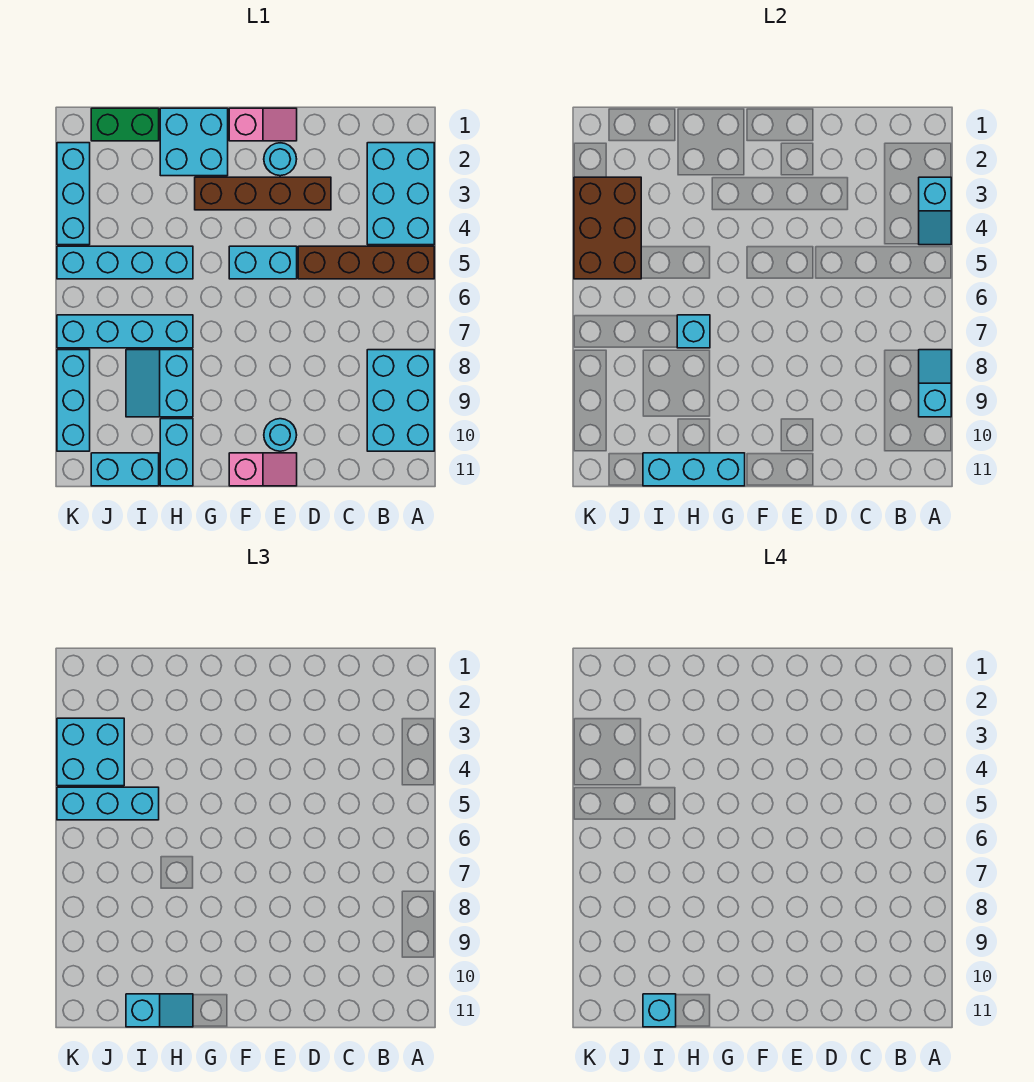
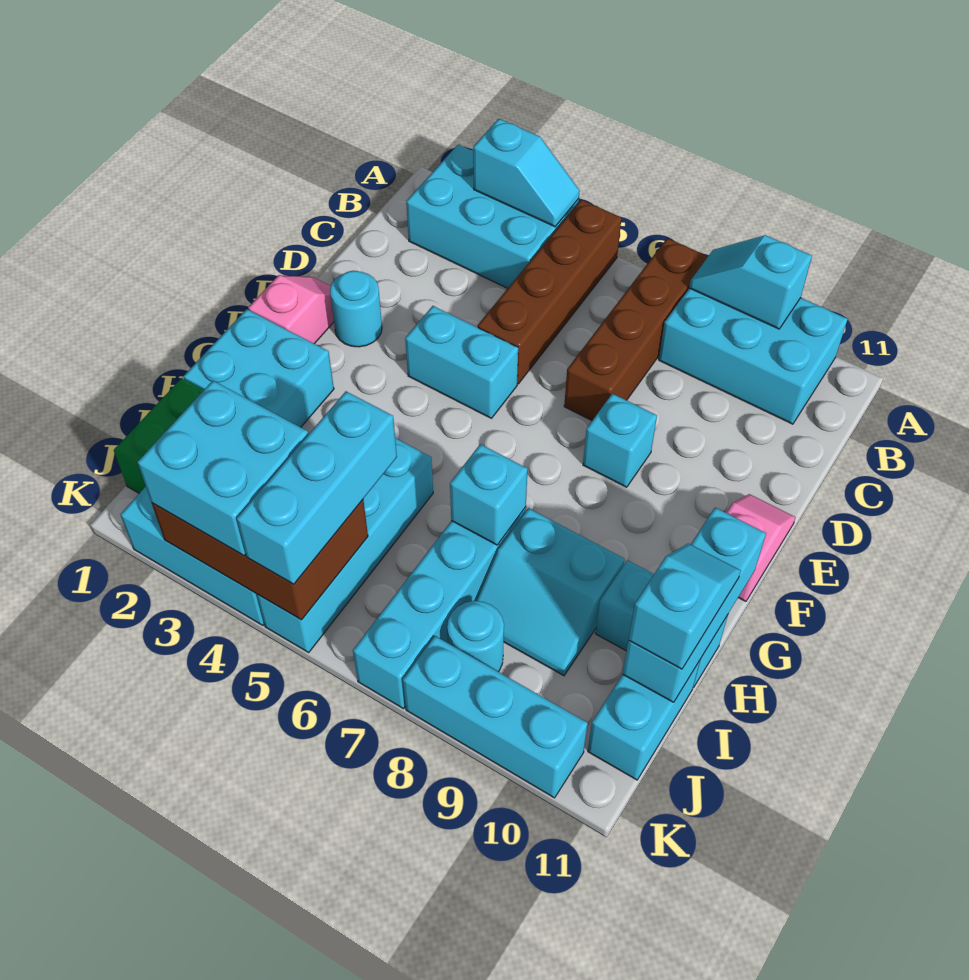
brown 1x4 brick [195,177,331,210] -> brown 1x4 brick moved to [564,238,708,420]
cyan 1x2 brick [229,246,297,279] -> cyan 1x2 brick turned to [405,306,518,418]
cyan 1x1 round brick [264,419,297,451] -> cyan 1x1 round brick moved to [447,601,504,672]
cyan 1x1 brick [643,994,676,1027] -> cyan 1x1 brick moved to [583,394,657,487]

